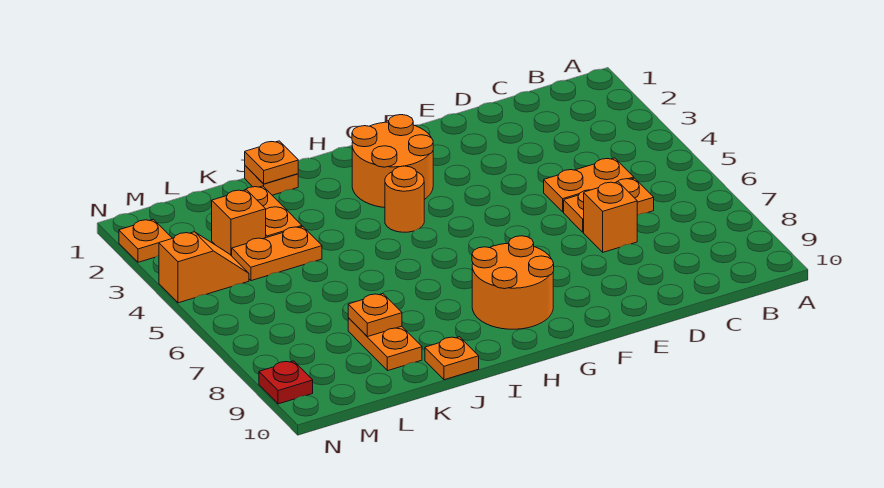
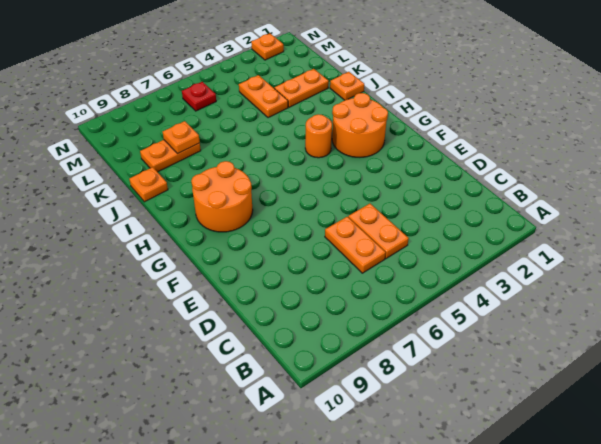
orange 1x1 brick [584,182,637,252] -> none
orange 1x1 plate [245,141,298,184] -> none
orange 1x1 brick [212,190,266,256] -> none
orange 1x2 slope [159,232,249,303] -> none
red 1x1 plate [259,361,313,404] -> red 1x1 plate moved to [182,82,216,111]

